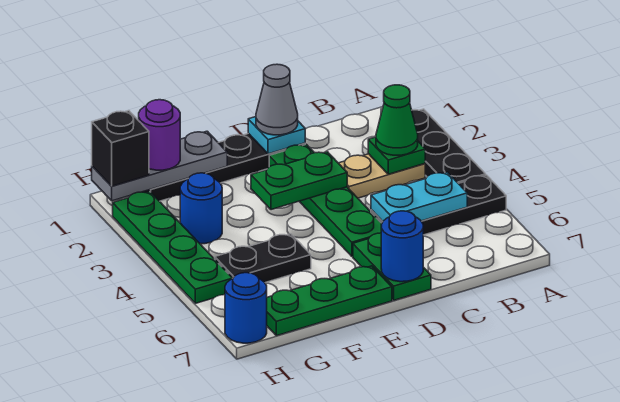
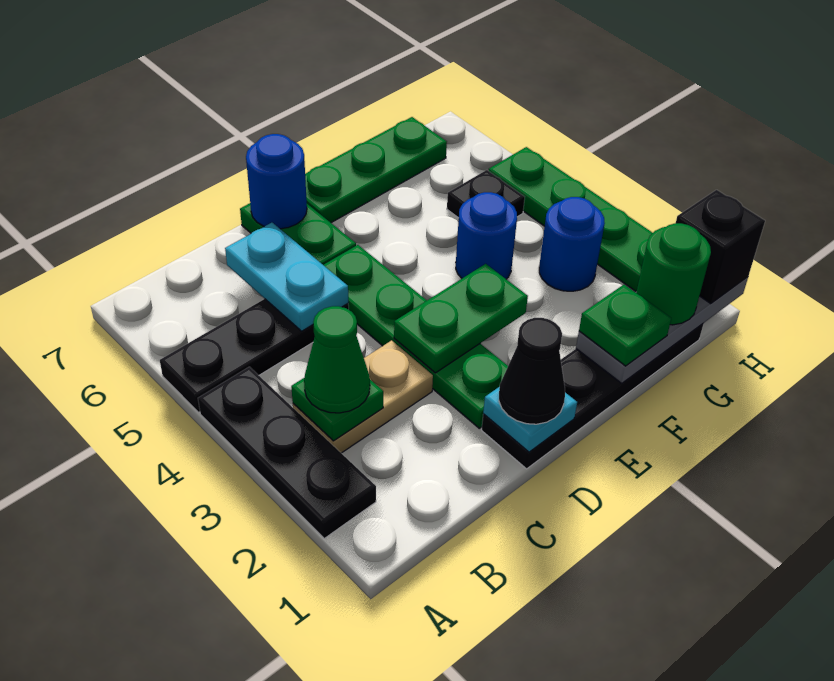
cyan 1x2 plate [371,172,467,221] -> cyan 1x2 plate turned to [225,223,348,331]
grey 1x1 cone [256,64,298,135] -> black 1x1 cone [499,318,565,424]
none -> green 1x1 plate [579,285,671,366]
black 1x2 plate [215,234,311,283] -> black 1x1 plate [447,170,525,218]
purple 1x1 round brick [139,100,180,170] -> green 1x1 round brick [636,223,711,325]
blue 1x1 round brick [225,273,267,343] -> blue 1x1 round brick moved to [456,192,517,279]

